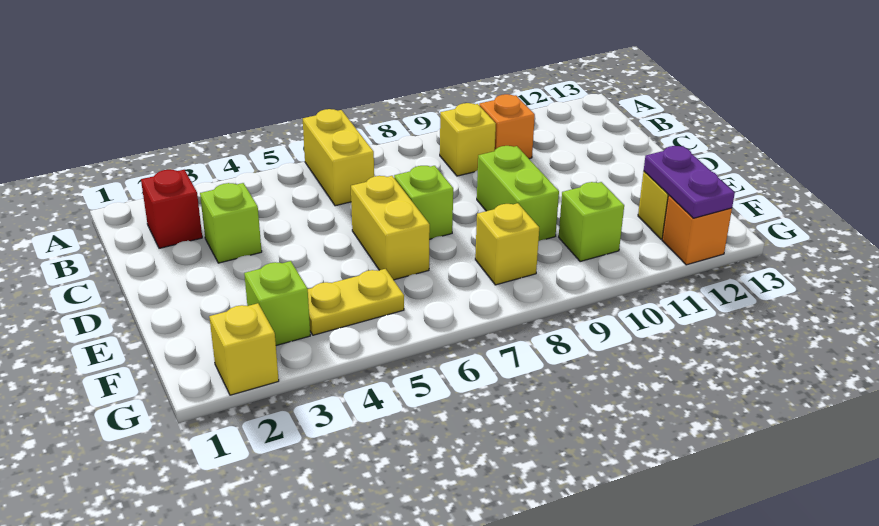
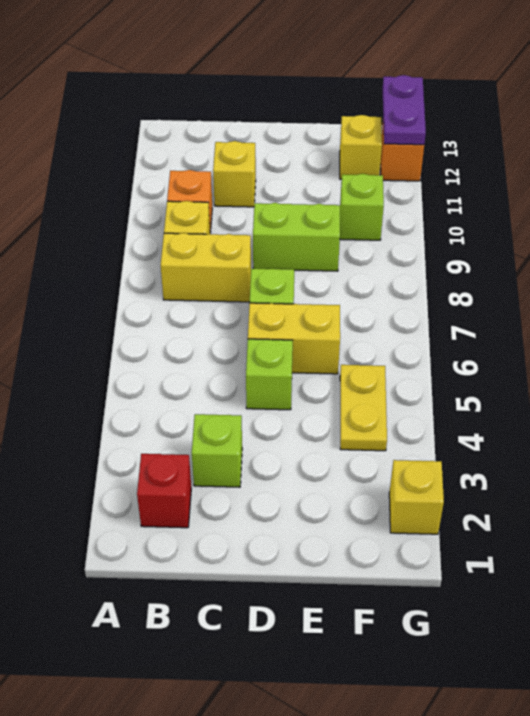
yellow 1x2 brick [303,109,374,206] -> yellow 1x2 brick moved to [161,233,251,302]
lime 1x1 brick [244,261,310,346] -> lime 1x1 brick moved to [246,339,293,410]
yellow 1x1 brick [475,203,539,285] -> yellow 1x1 brick moved to [213,141,256,207]
purple 1x2 plate [644,146,735,218] -> purple 1x2 plate turned to [383,75,426,145]

